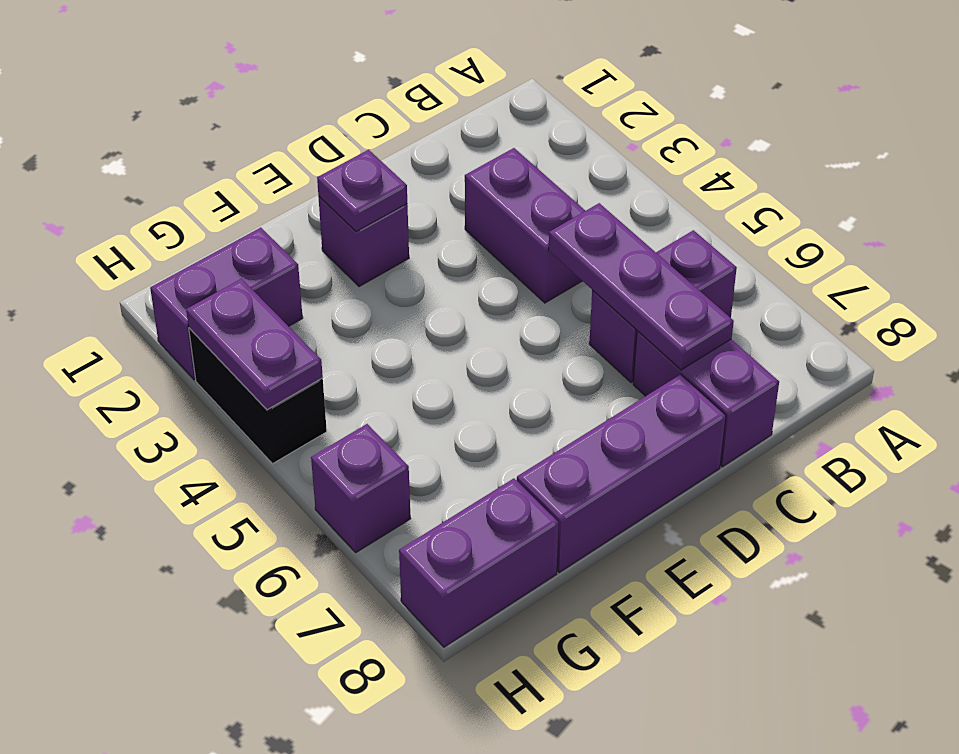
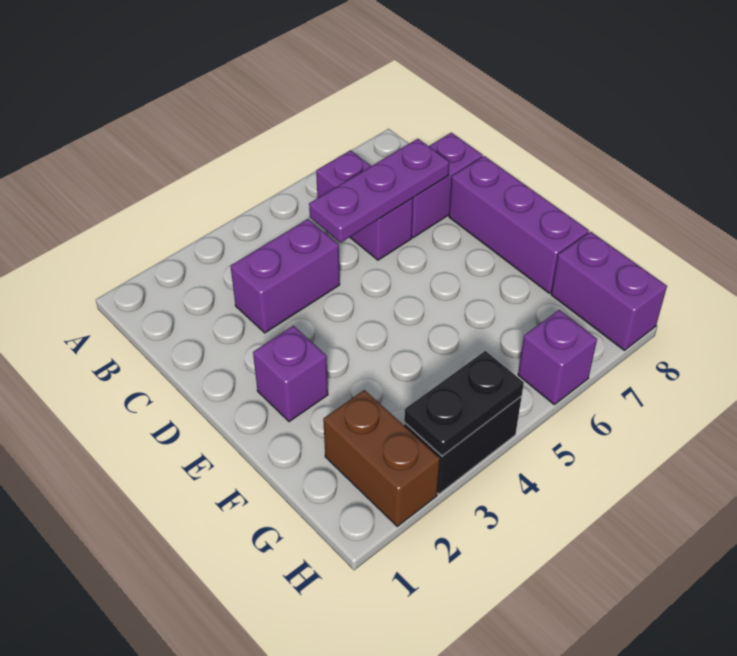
purple 1x1 plate [317,150,407,231] -> none
purple 1x2 brick [150,228,303,380] -> brown 1x2 brick [323,390,440,526]
purple 1x2 plate [186,279,323,410] -> black 1x2 plate [404,351,524,456]

